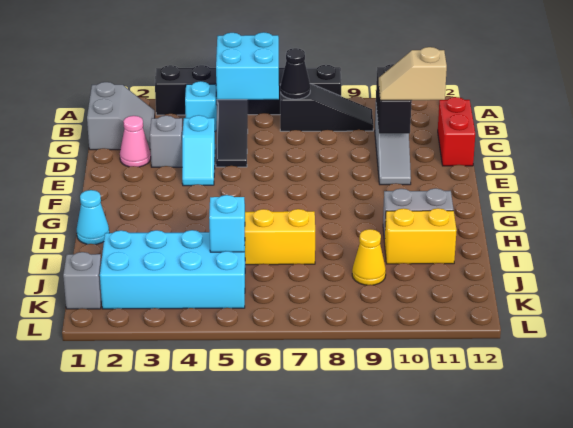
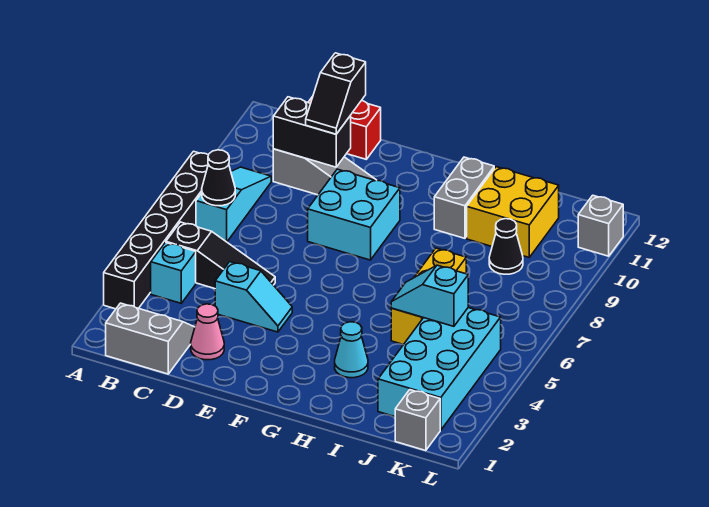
cyan 2x2 brick [216,32,279,100] -> cyan 2x2 brick moved to [308,169,400,260]
black 1x3 slope [280,84,373,131] -> cyan 1x3 slope [196,167,271,242]
grey 1x1 brick [150,116,183,167] -> grey 1x1 brick moved to [578,195,623,256]
tan 1x2 slope [379,47,447,101] -> black 1x2 slope [306,53,366,134]
cyan 1x1 cone [77,190,109,244] -> cyan 1x1 cone moved to [335,322,368,378]
yellow 1x2 brick [385,208,457,264] -> yellow 2x2 brick [467,167,559,257]
yellow 1x1 cone [352,229,386,285] -> black 1x1 cone [489,219,523,274]

